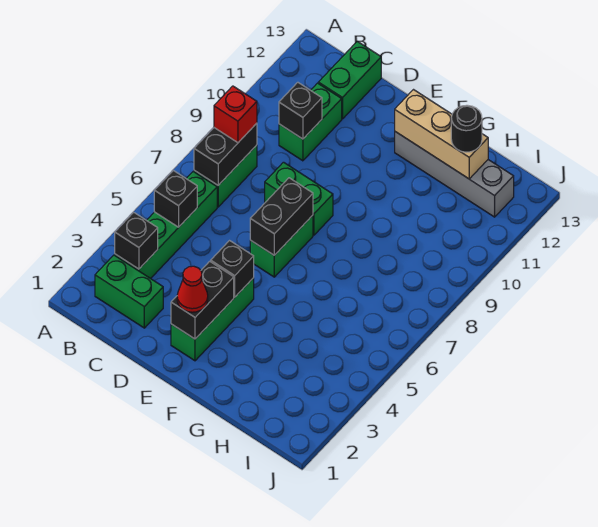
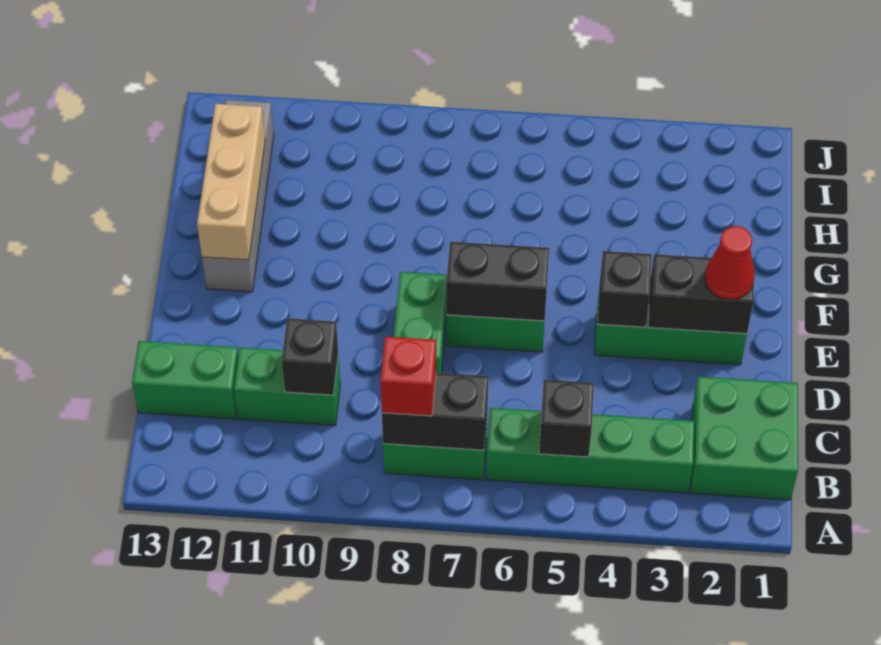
green 1x2 brick [95,255,163,328] -> green 2x2 brick [690,377,798,500]
black 1x1 brick [115,212,158,269] -> none
black 1x1 round brick [451,105,482,152] -> none

